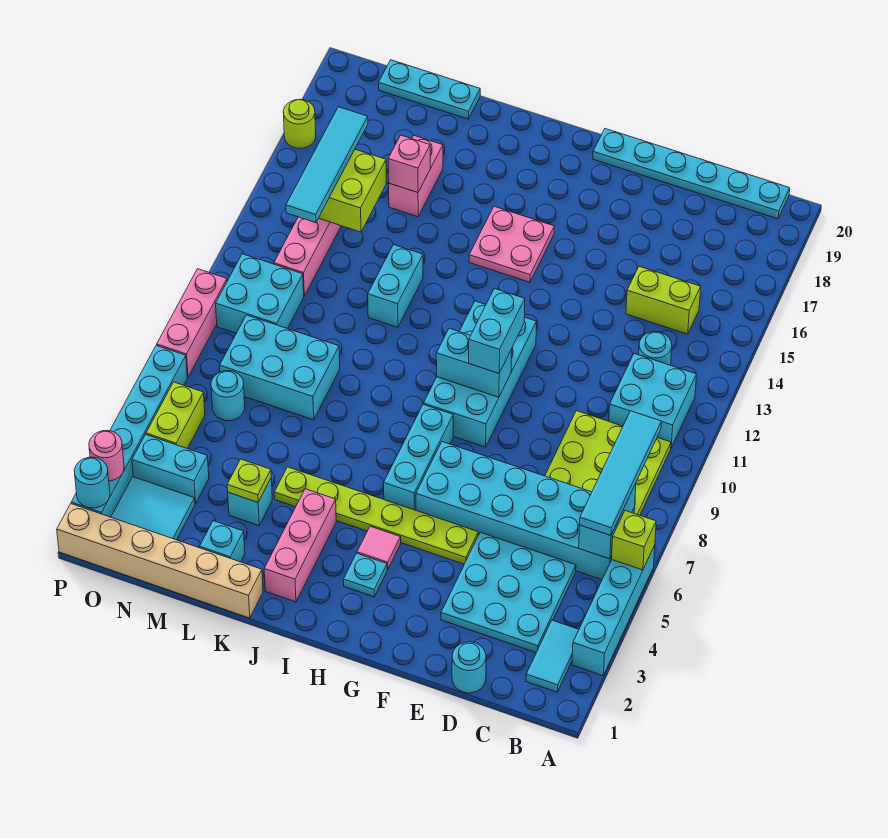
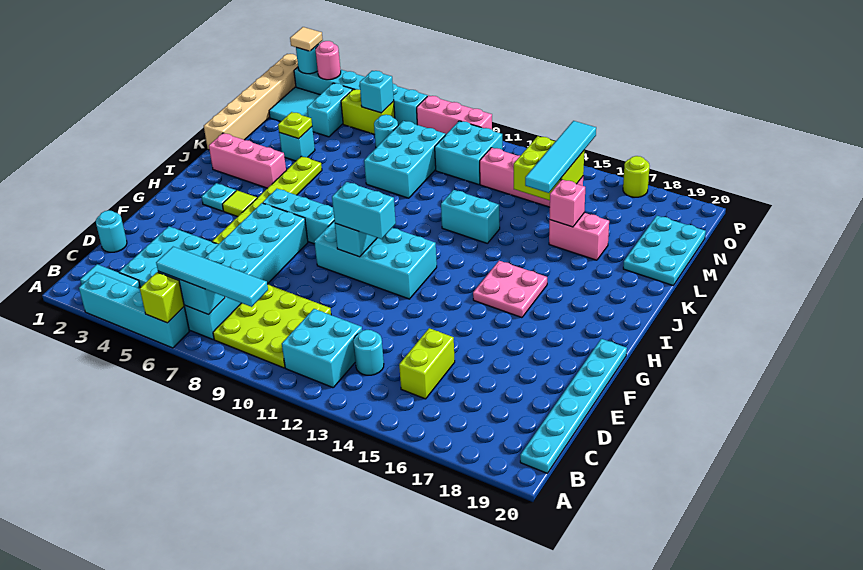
pink 1x1 tile [357,526,401,570] -> lime 1x1 tile [222,191,257,217]
cyan 1x1 brick [200,521,245,562] -> cyan 1x1 brick moved to [360,71,394,113]
cyan 1x3 plate [379,60,480,119] -> cyan 2x3 plate [623,216,706,285]
cyan 1x4 tile [286,107,368,223] -> cyan 1x4 tile turned to [525,121,596,193]
none -> tan 1x1 tile [290,27,323,51]

